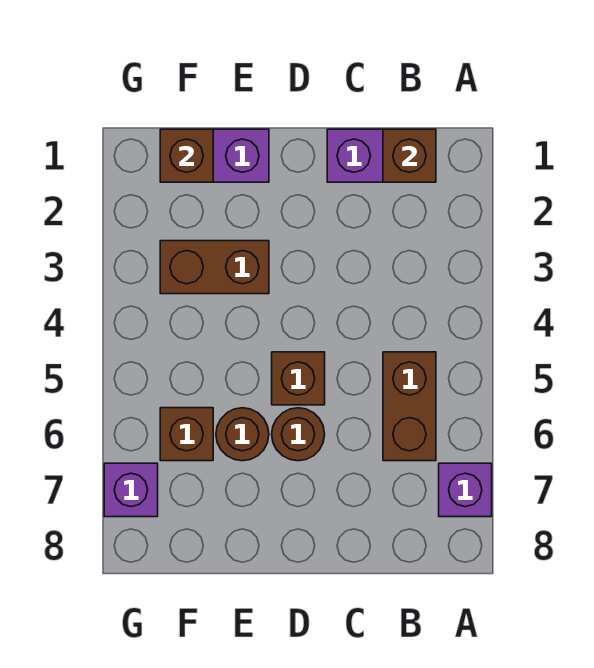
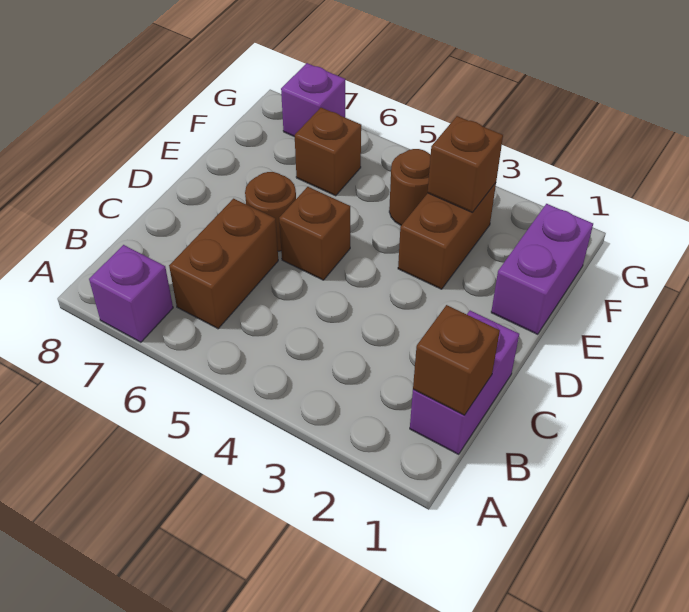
brown 1x2 brick [383,352,436,461] -> brown 1x2 brick turned to [169,199,278,329]
brown 1x1 round brick [216,408,269,461] -> brown 1x1 round brick moved to [389,149,431,225]
brown 1x1 brick [160,129,213,182] -> brown 1x1 brick moved to [428,116,503,212]

